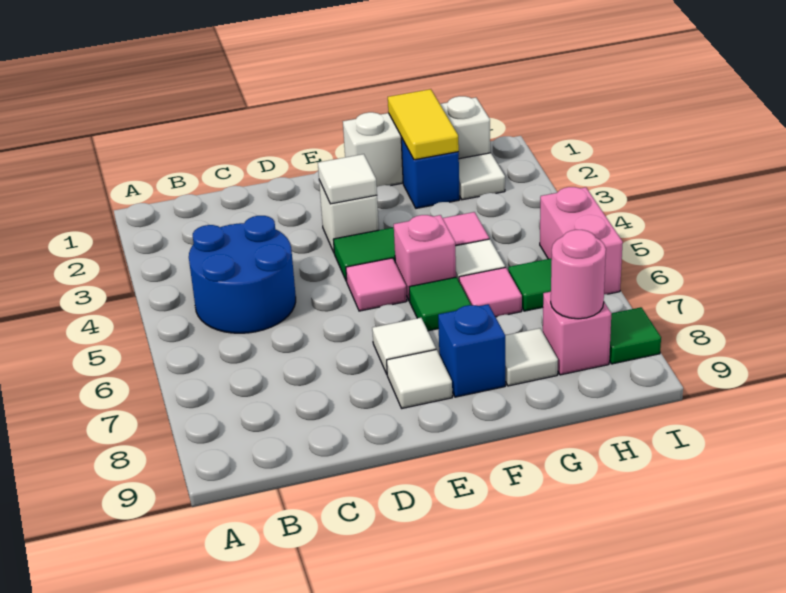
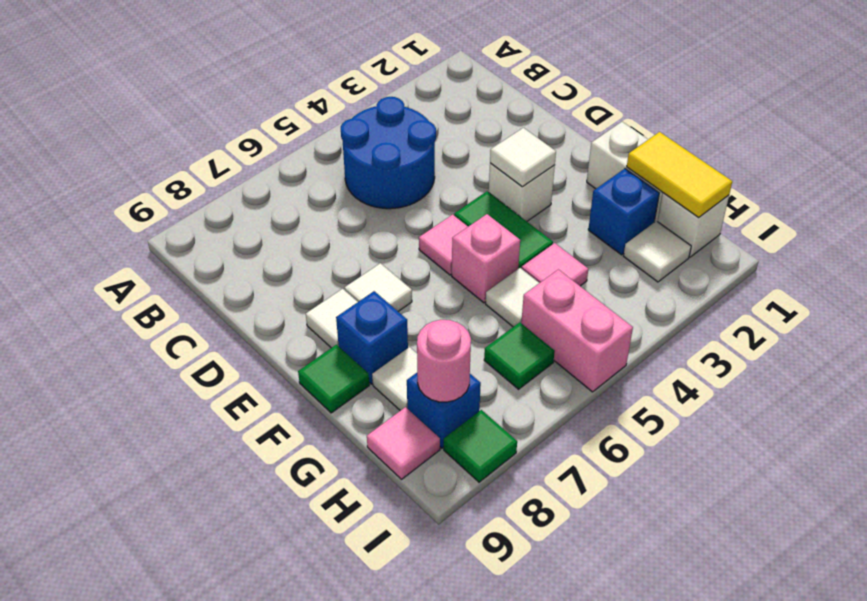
green 1x1 tile [409,277,471,331] -> green 1x1 tile moved to [298,345,369,413]
yellow 1x2 tile [388,89,459,160] -> yellow 1x2 tile turned to [627,132,732,218]
pink 1x1 tile [459,267,522,317] -> pink 1x1 tile moved to [367,407,440,479]
pink 1x1 brick [543,292,611,375] -> blue 1x1 brick [407,373,481,448]
pink 1x2 brick [540,187,623,294] -> pink 1x2 brick turned to [521,269,633,392]

